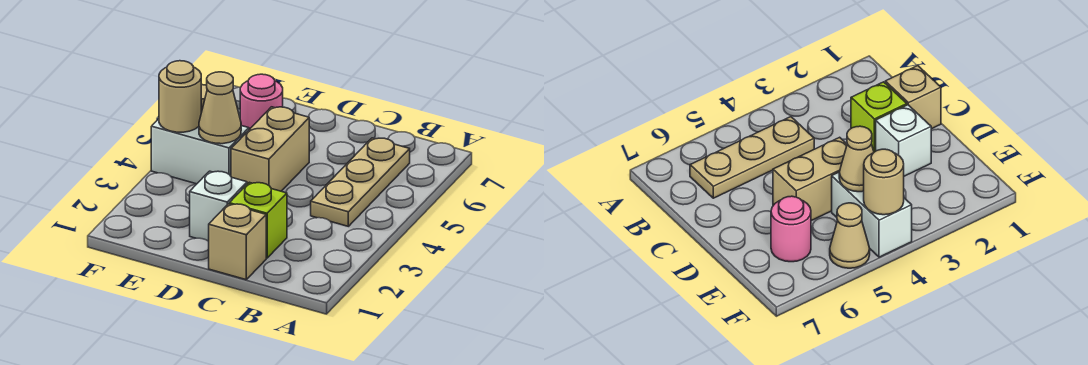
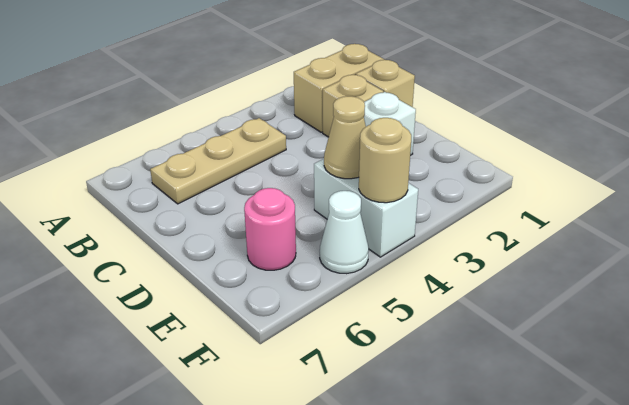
lime 1x1 brick [229,182,287,258] -> tan 1x1 brick [323,75,383,137]
tan 1x2 brick [231,107,309,191] -> tan 1x2 brick moved to [294,44,384,132]
tan 1x1 cone [830,203,870,268] -> white 1x1 cone [320,191,369,274]

